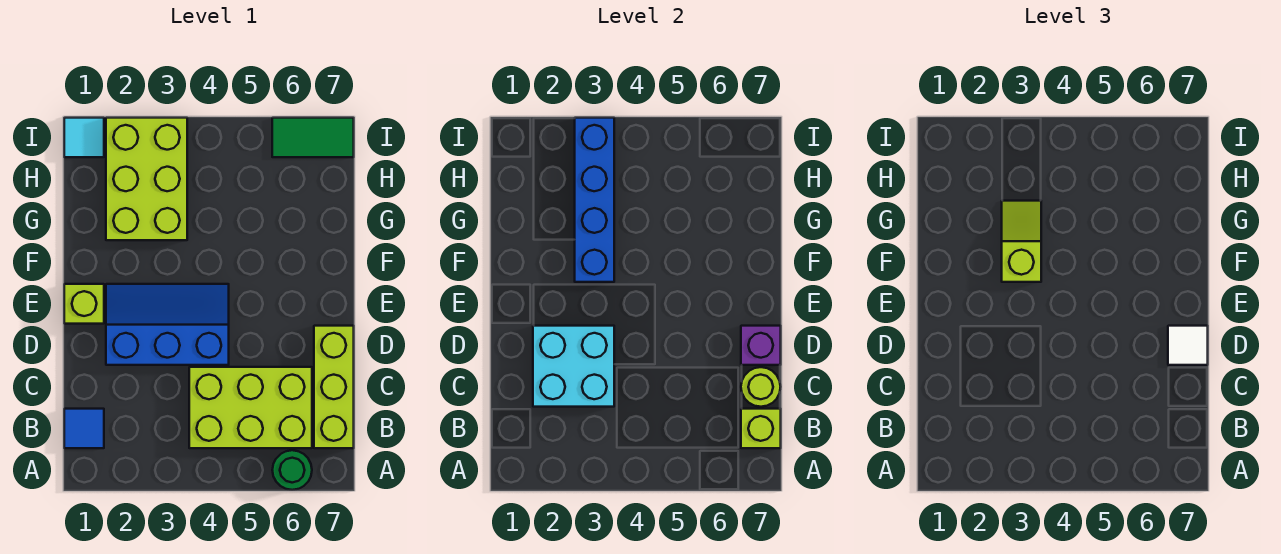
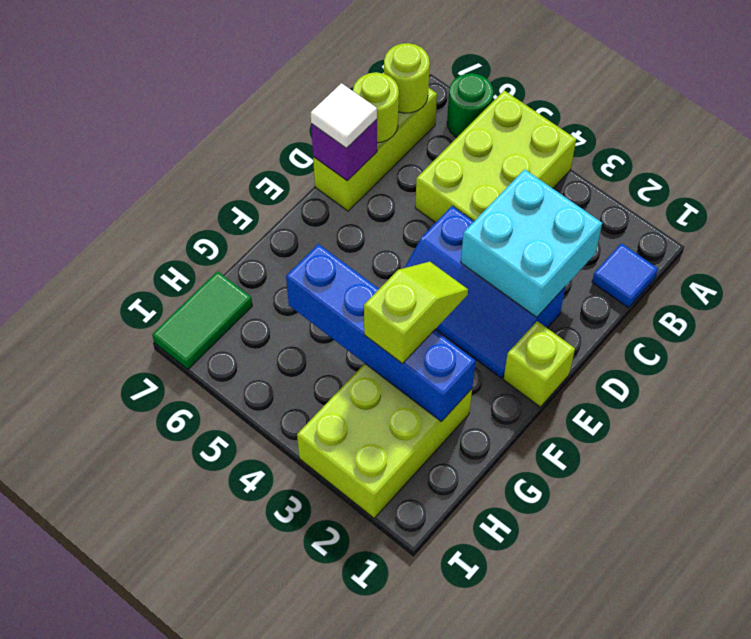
lime 2x3 brick [189,367,312,448] -> lime 2x3 brick turned to [415,91,576,223]
lime 1x1 brick [741,409,781,448] -> lime 1x1 round brick [384,43,430,113]
blue 1x4 brick [575,118,614,282] -> blue 1x4 brick turned to [286,244,475,422]
lime 1x2 slope [1002,201,1041,282] -> lime 1x2 slope turned to [364,262,468,364]
cyan 1x1 tile [64,118,104,157] -> none
green 1x2 tile [272,118,354,157] -> green 1x2 tile turned to [152,271,252,369]

